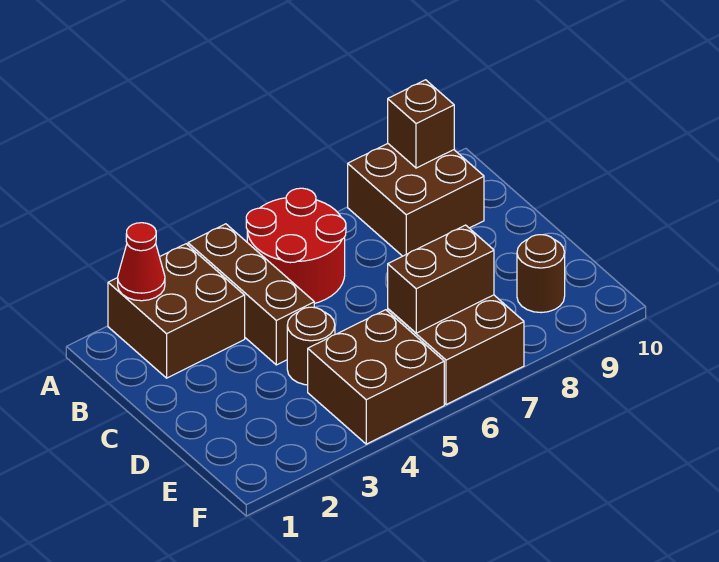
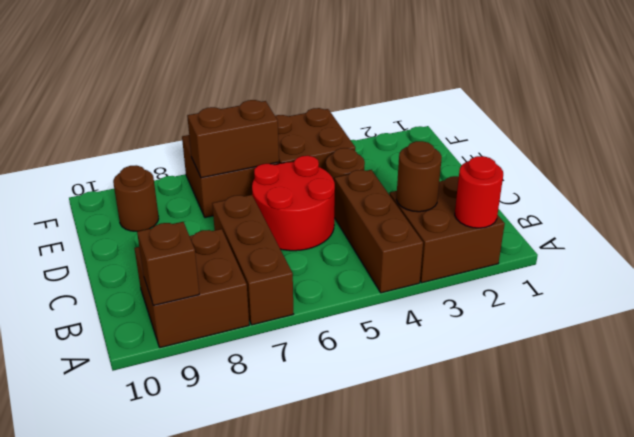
red 1x1 cone [118,223,165,301] -> red 1x1 round brick [455,156,503,228]
red 2x2 round brick [246,188,346,303] -> red 2x2 round brick moved to [252,156,335,251]
none -> brown 1x3 brick [212,195,293,325]
none -> brown 1x1 round brick [396,141,442,212]

